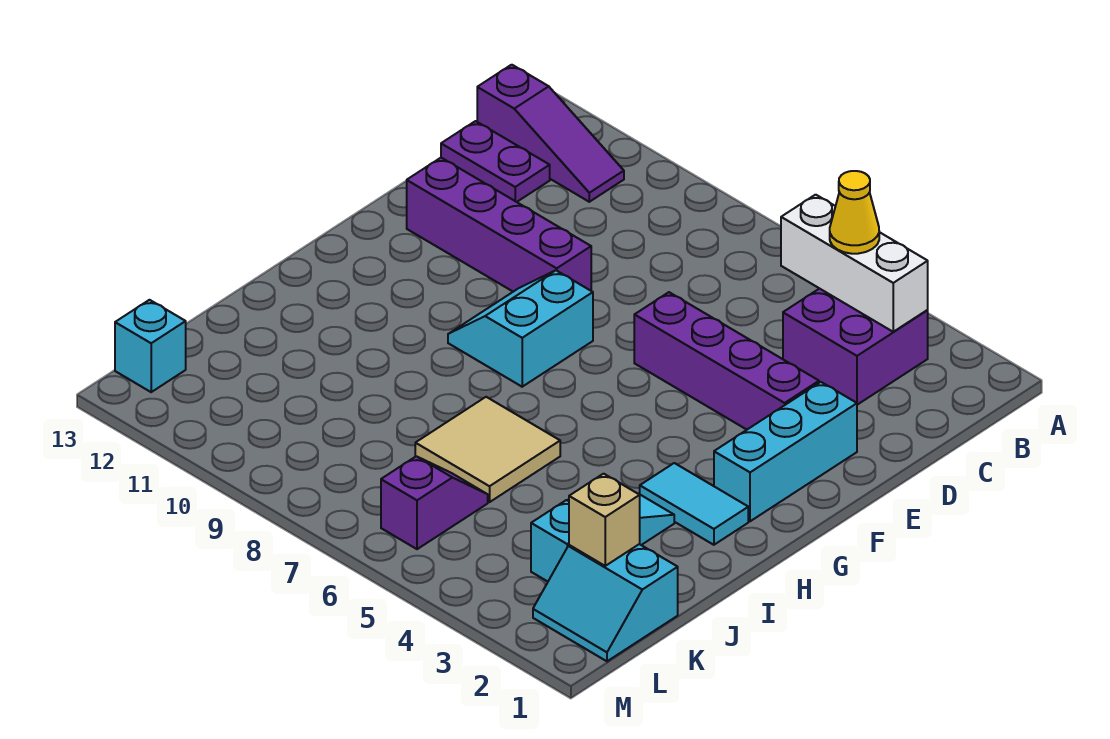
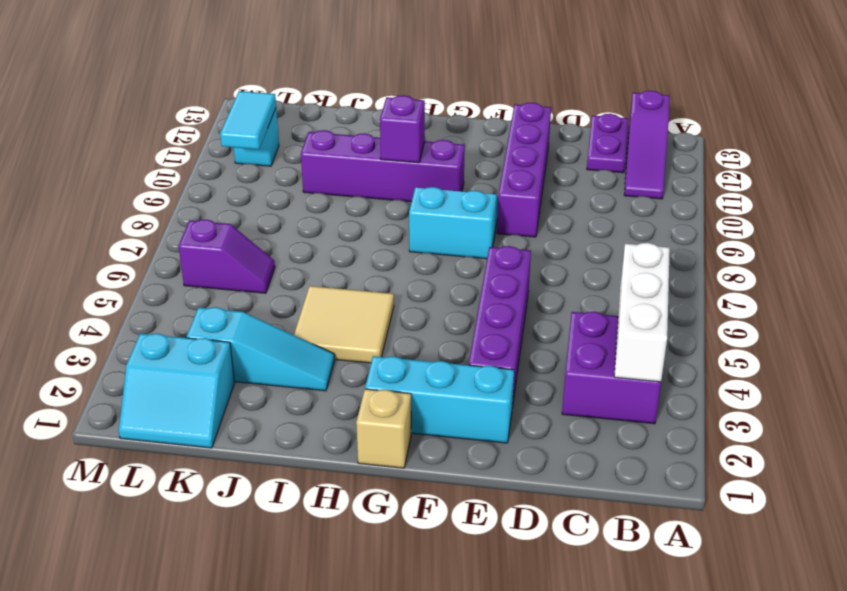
yellow 1x1 cone [830,171,879,254] -> none
none -> purple 1x4 brick [301,130,465,202]
cyan 1x2 tile [640,463,748,545] -> cyan 1x2 tile moved to [220,91,276,149]
none -> purple 1x1 brick [380,95,425,163]
tan 2x2 tile [415,397,560,502] -> tan 2x2 tile moved to [294,286,394,363]
cyan 2x2 slope [533,544,678,661] -> cyan 2x2 slope turned to [119,334,235,448]
tan 1x1 brick [569,474,640,566] -> tan 1x1 brick moved to [356,389,411,468]
cyan 1x1 brick [115,300,186,392] -> cyan 1x1 brick moved to [234,109,279,166]

